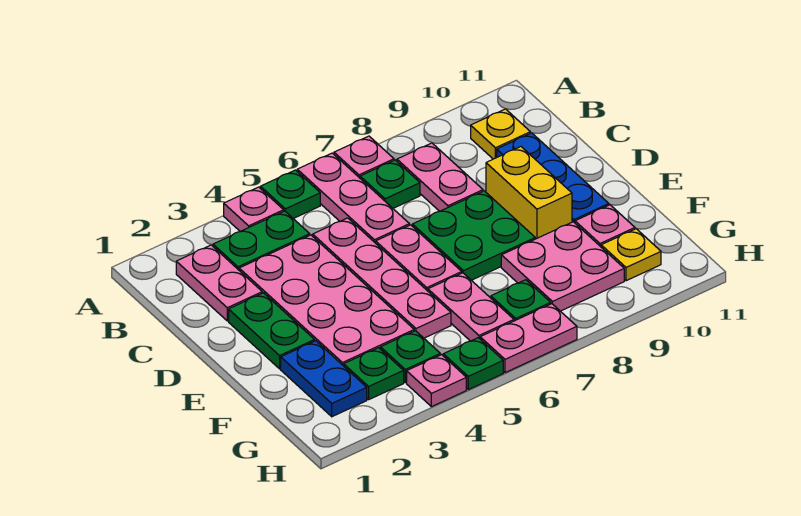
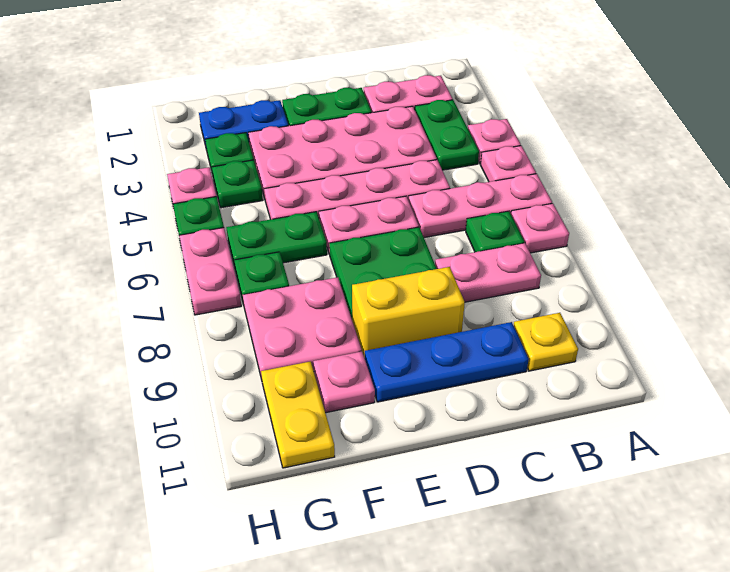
green 1x1 plate [260,170,320,218] -> pink 1x1 plate [481,146,536,182]
pink 1x2 plate [428,273,514,341] -> green 1x2 plate [226,212,327,271]
yellow 1x1 plate [601,229,661,281] -> yellow 1x2 plate [261,361,335,468]

